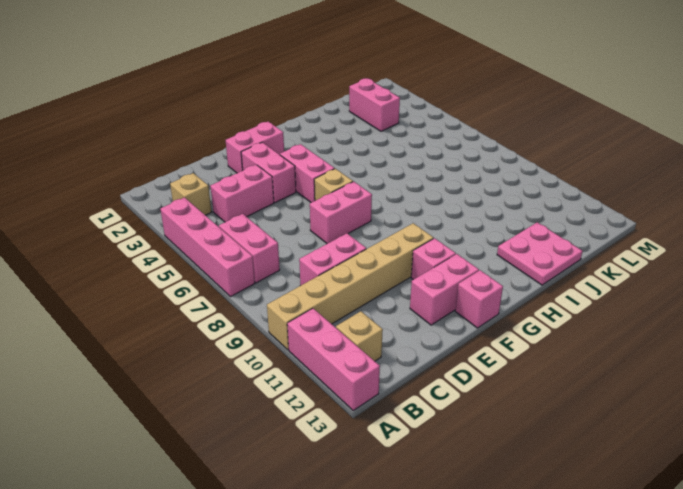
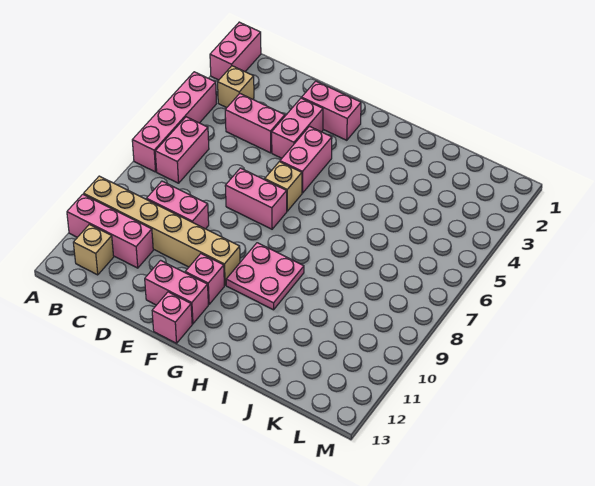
pink 1x3 brick [287,308,380,410] -> pink 1x3 brick turned to [67,194,153,268]
pink 2x2 plate [497,222,583,285] -> pink 2x2 plate moved to [226,243,304,310]
pink 1x2 brick [349,78,400,131] -> pink 1x2 brick moved to [210,22,261,80]

